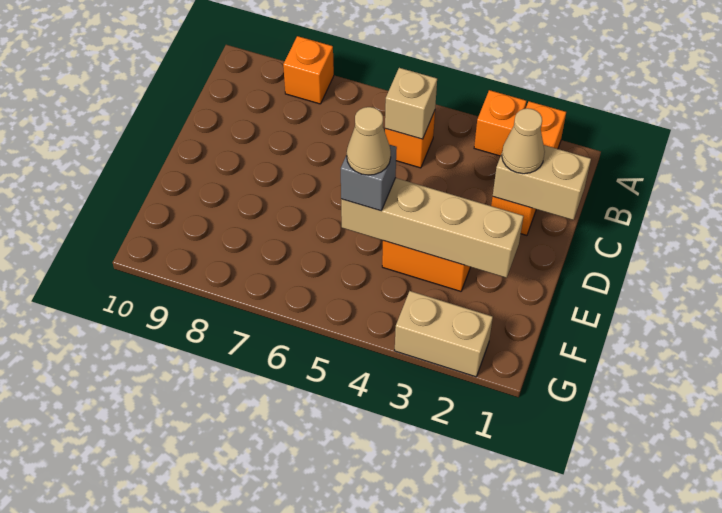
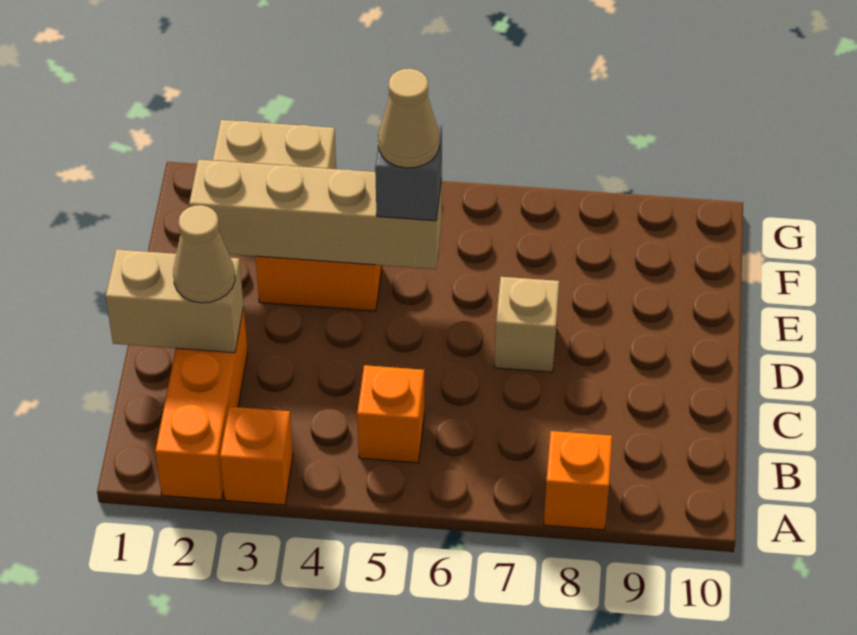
tan 1x1 brick [385,68,437,139] -> tan 1x1 brick moved to [494,277,559,372]

